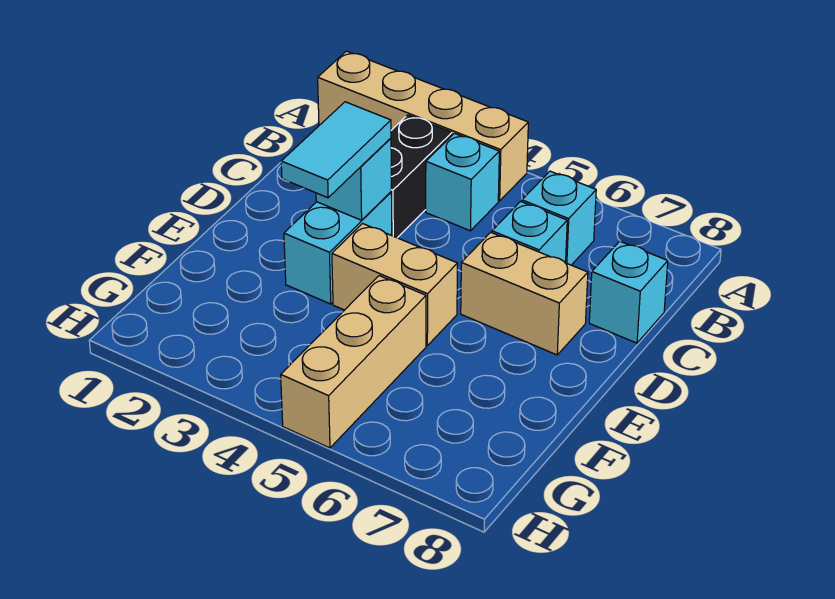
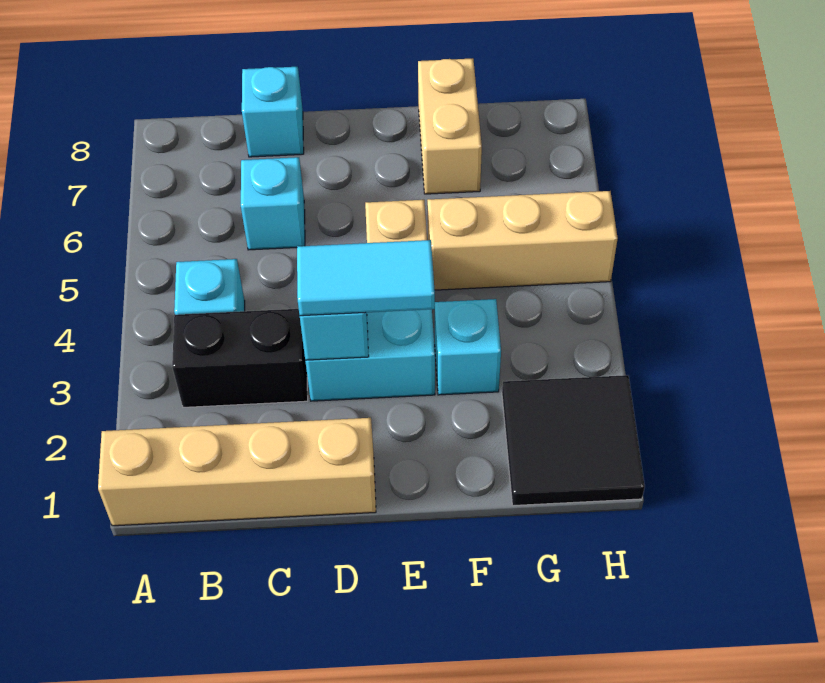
tan 1x4 brick [318,51,528,201] -> tan 1x4 brick turned to [98,418,376,526]
cyan 1x1 brick [522,171,596,265] -> cyan 1x1 brick moved to [435,299,501,395]
tan 1x2 brick [461,232,588,355] -> tan 1x2 brick moved to [418,58,482,194]
none -> black 2x2 tile [502,375,645,506]

